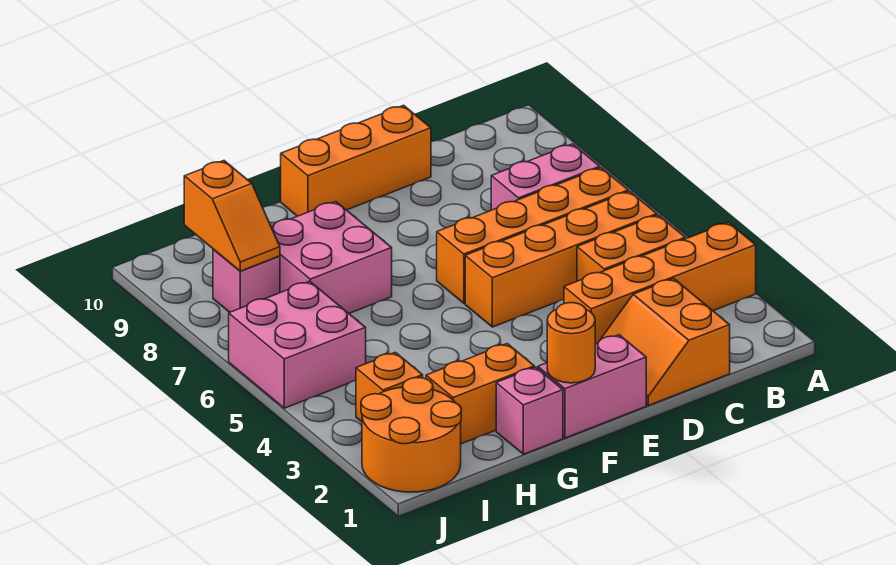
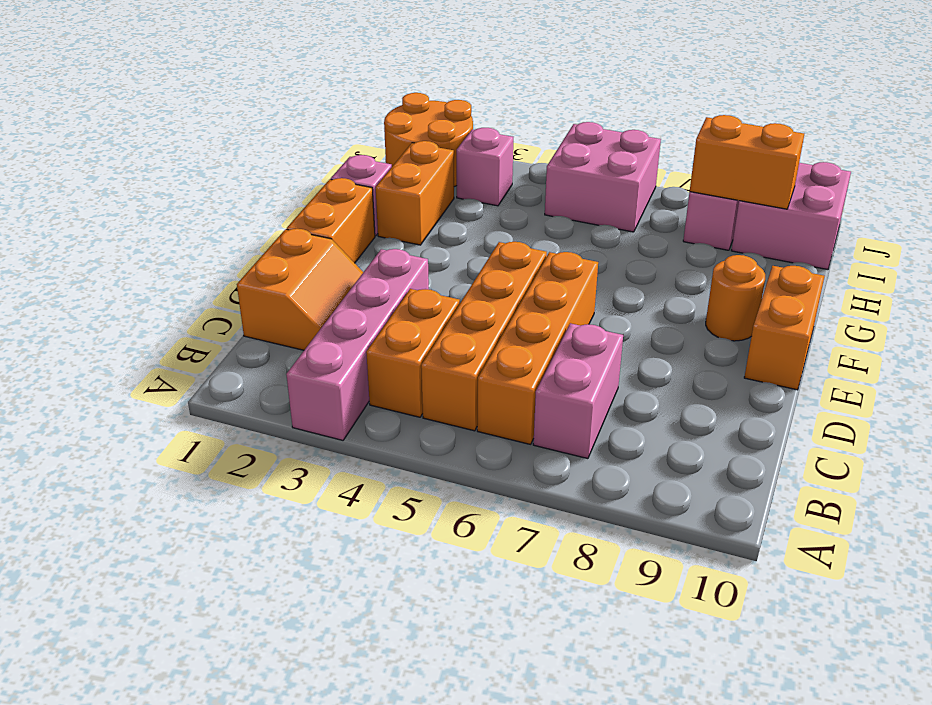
orange 1x4 brick [564,222,756,344] -> pink 1x4 brick [286,249,429,440]
orange 2x2 slope [600,279,730,405] -> orange 2x2 slope turned to [237,229,363,350]
orange 1x3 brick [281,105,431,216] -> orange 1x2 brick [744,266,824,390]
pink 1x2 brick [538,335,646,438] -> orange 1x2 brick [287,178,375,263]
orange 1x1 round brick [547,303,595,383] -> orange 1x1 round brick moved to [706,255,765,341]
pink 2x2 brick [271,202,392,313] -> pink 2x2 brick moved to [731,162,851,270]
orange 1x1 brick [356,352,423,422] -> pink 1x1 brick [457,128,513,206]
orange 1x2 slope [184,161,280,271] -> orange 1x2 brick [690,115,804,209]

